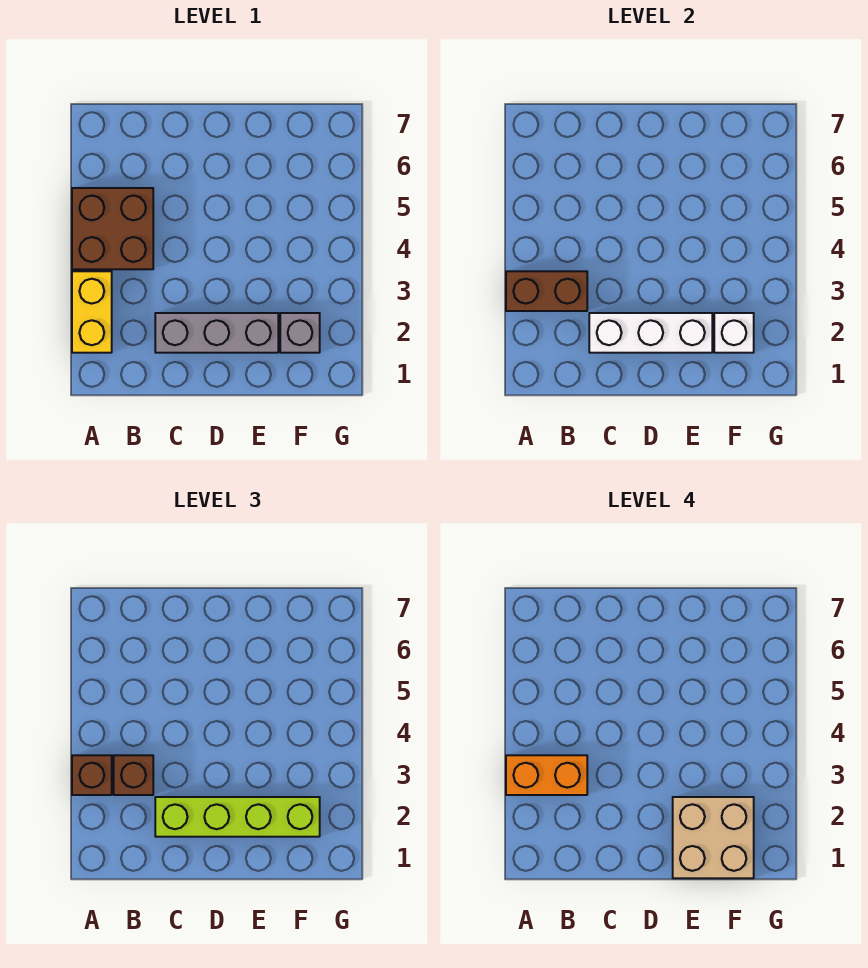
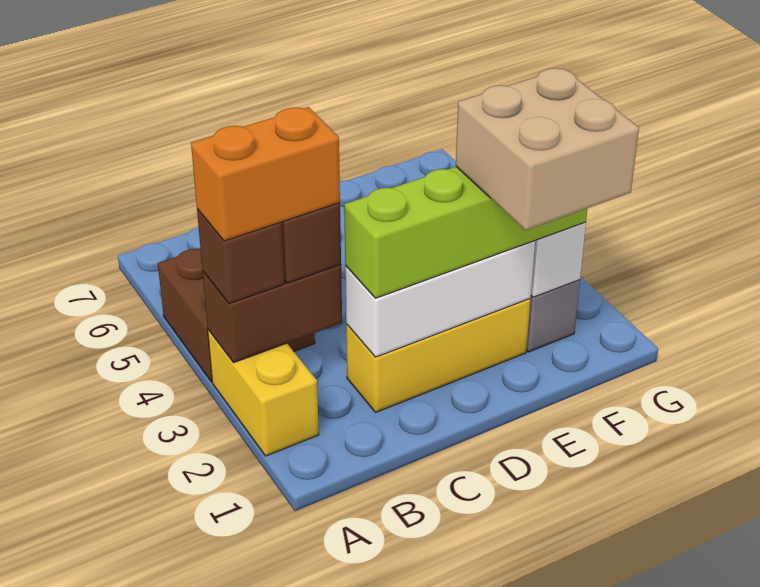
grey 1x3 brick [155,313,278,353] -> yellow 1x3 brick [346,299,531,412]

